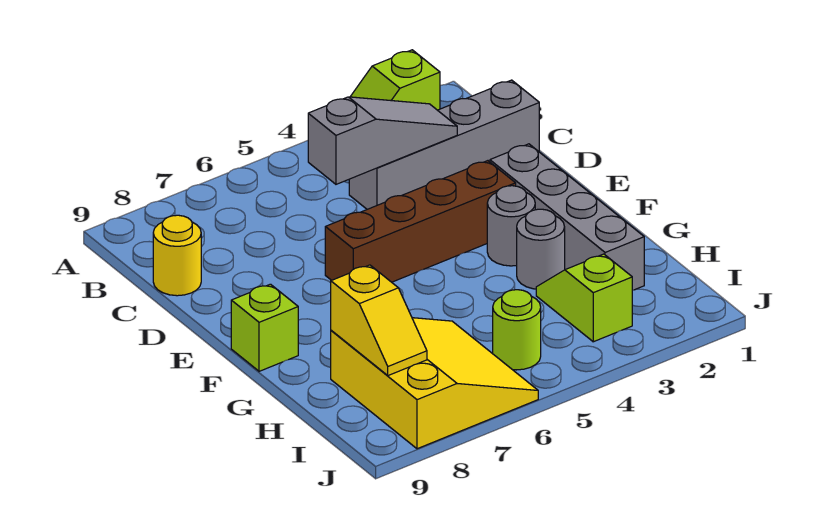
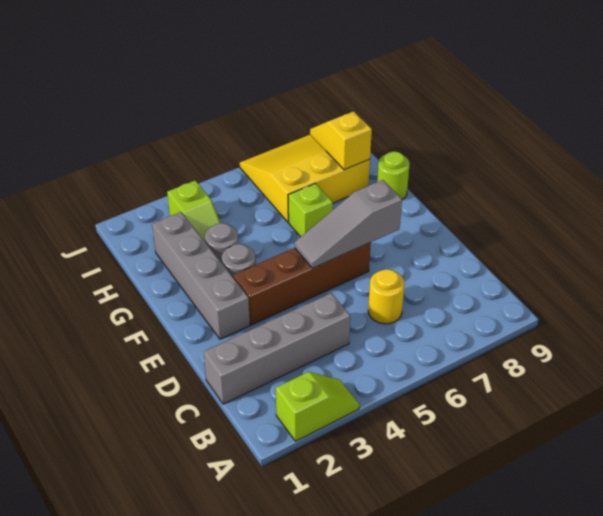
grey 1x3 slope [308,97,457,184] -> grey 1x3 slope moved to [295,180,402,268]
yellow 1x1 round brick [153,215,201,296] -> yellow 1x1 round brick moved to [368,269,405,324]
lime 1x1 brick [231,284,298,371] -> lime 1x1 brick moved to [288,183,333,237]
yellow 3x3 slope [331,318,538,449] -> yellow 3x3 slope turned to [240,135,370,222]
lime 1x1 round brick [493,290,541,370] -> lime 1x1 round brick moved to [377,151,410,199]

